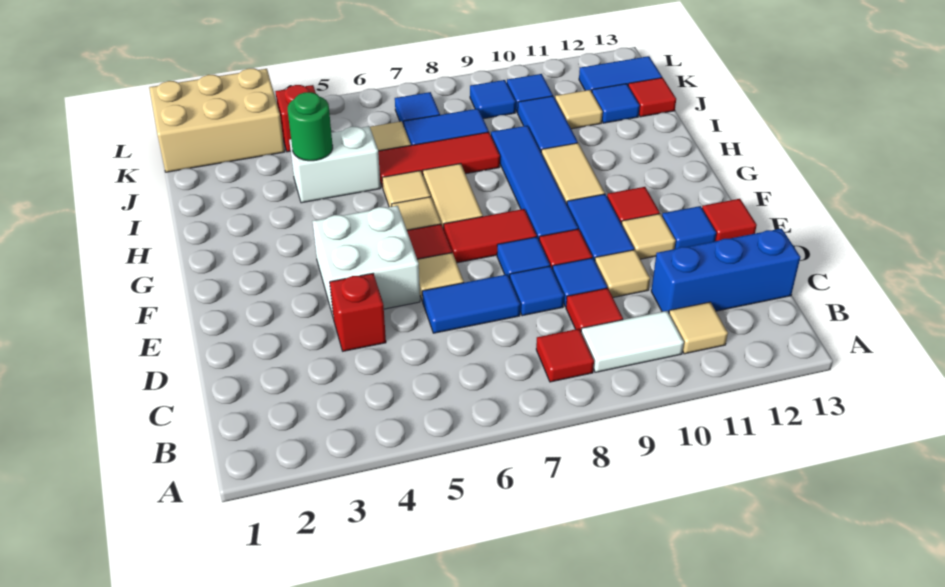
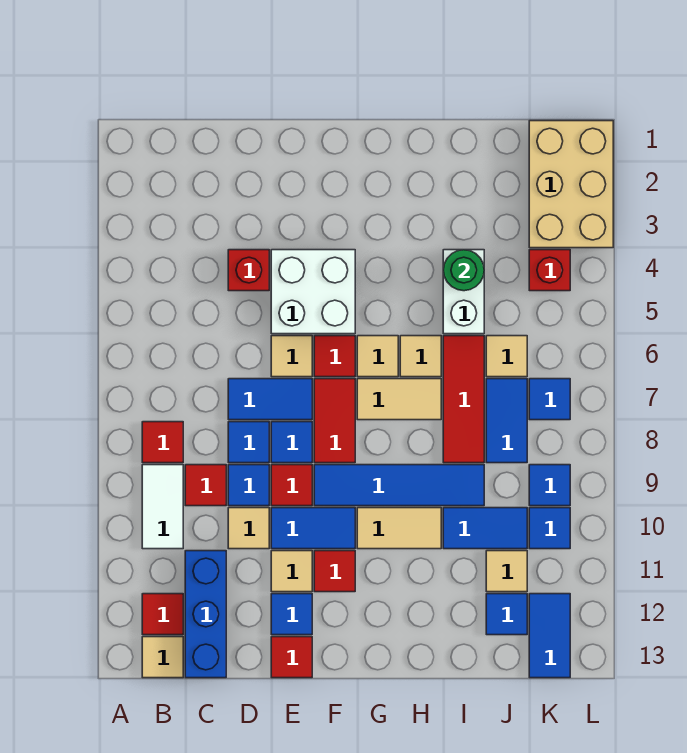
tan 1x1 tile [669,302,728,354] -> tan 1x1 tile moved to [142,637,183,678]
blue 1x2 tile [422,274,520,333] -> blue 1x2 tile turned to [228,379,312,420]
red 1x1 tile [628,78,676,117] -> red 1x1 tile moved to [142,594,183,635]

